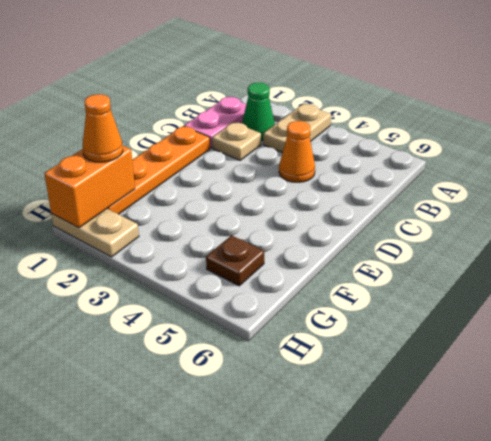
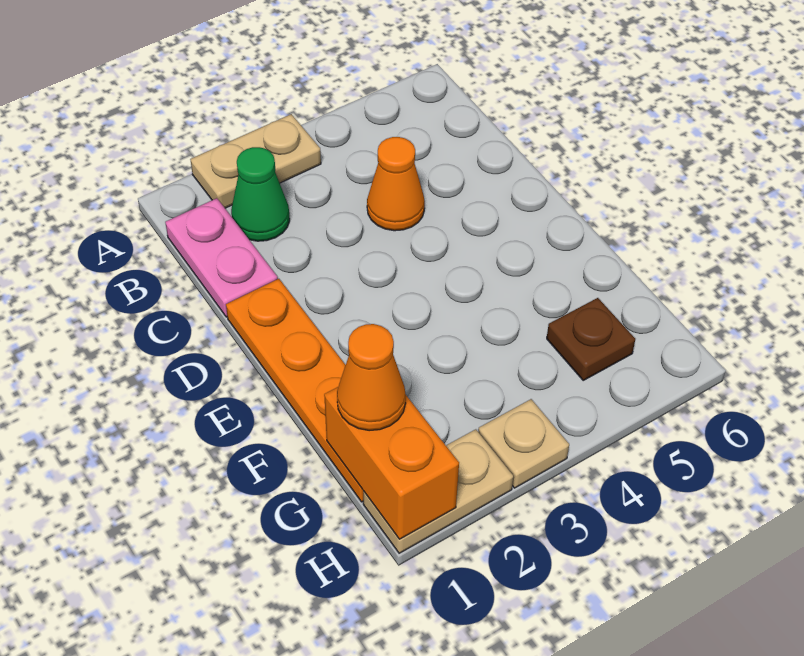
tan 1x2 plate [263,104,331,153] -> tan 1x2 plate turned to [190,114,321,208]
tan 1x1 plate [212,122,261,160] -> tan 1x1 plate moved to [478,399,569,488]

